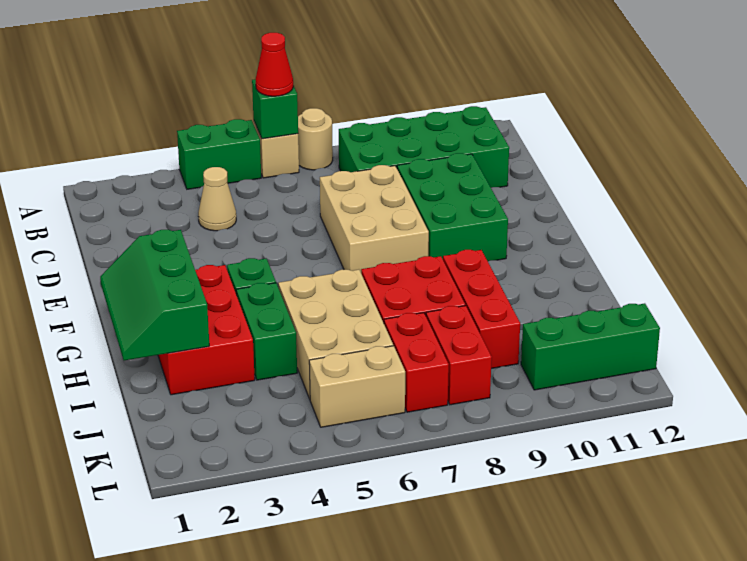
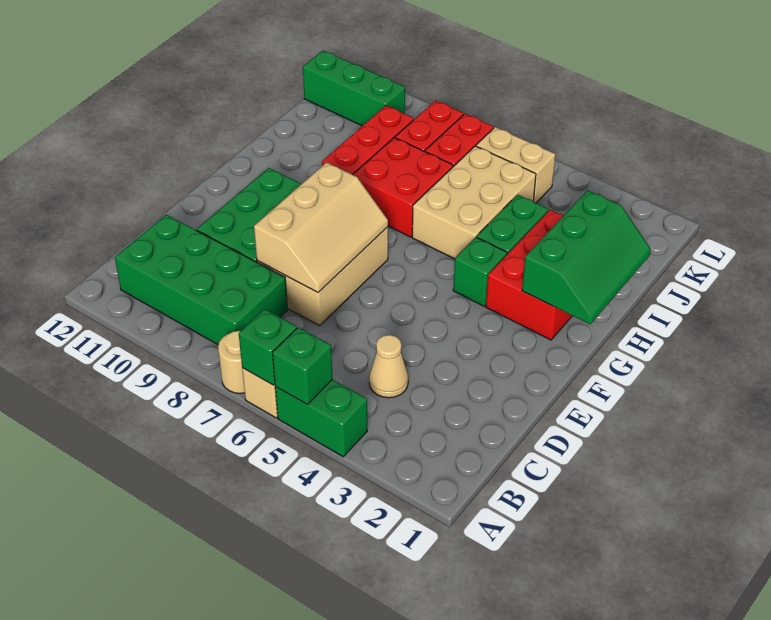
none -> green 1x1 brick [273,327,333,404]
red 1x1 cone [256,33,293,96] -> none
none -> tan 2x3 slope [254,162,388,292]

